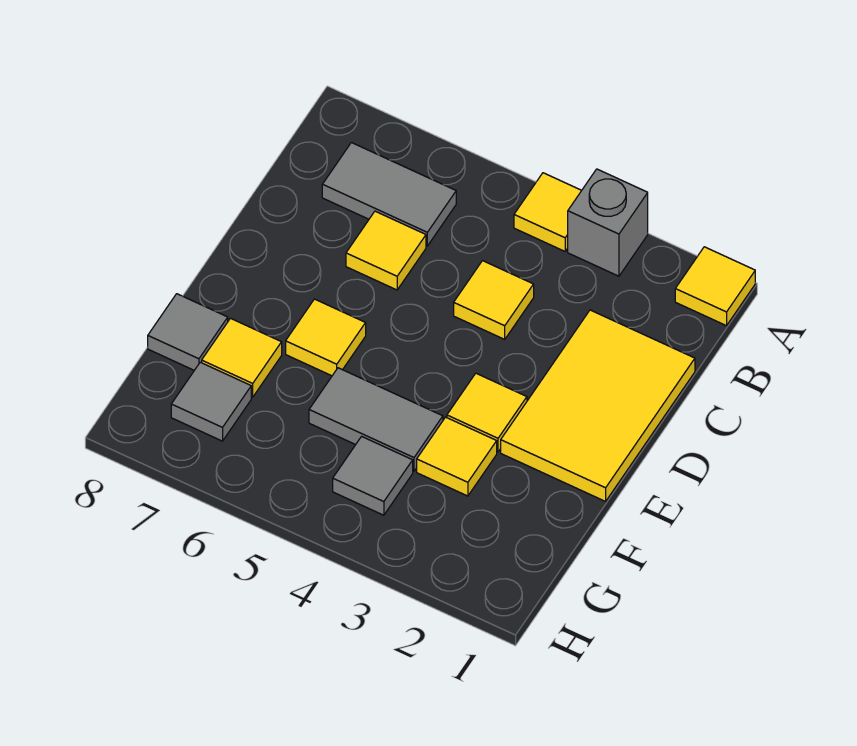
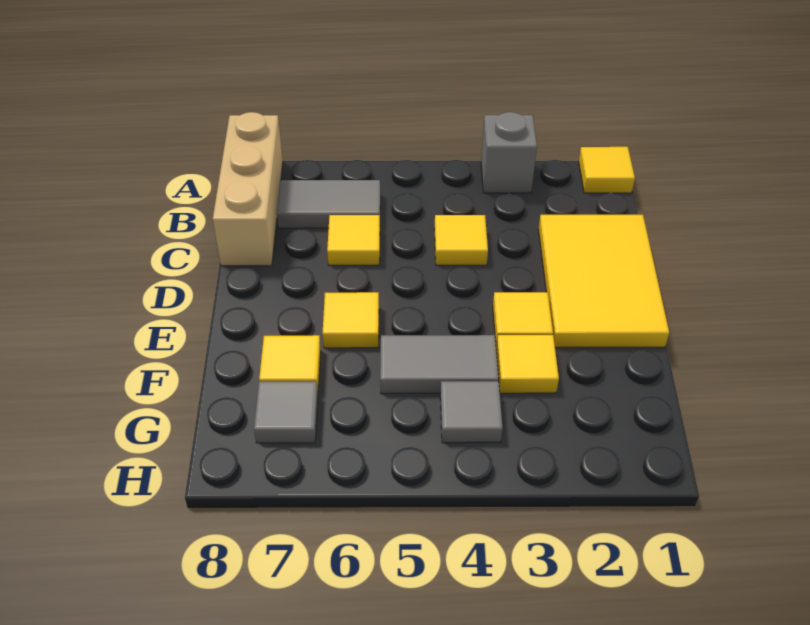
yellow 1x1 tile [514,173,582,251] -> none
none -> tan 1x3 brick [213,112,283,266]
grey 1x1 tile [148,294,228,370] -> none

